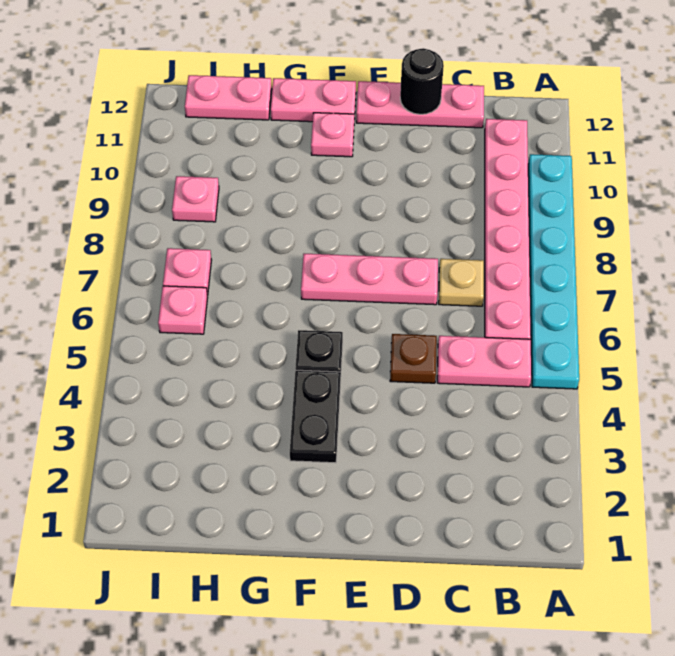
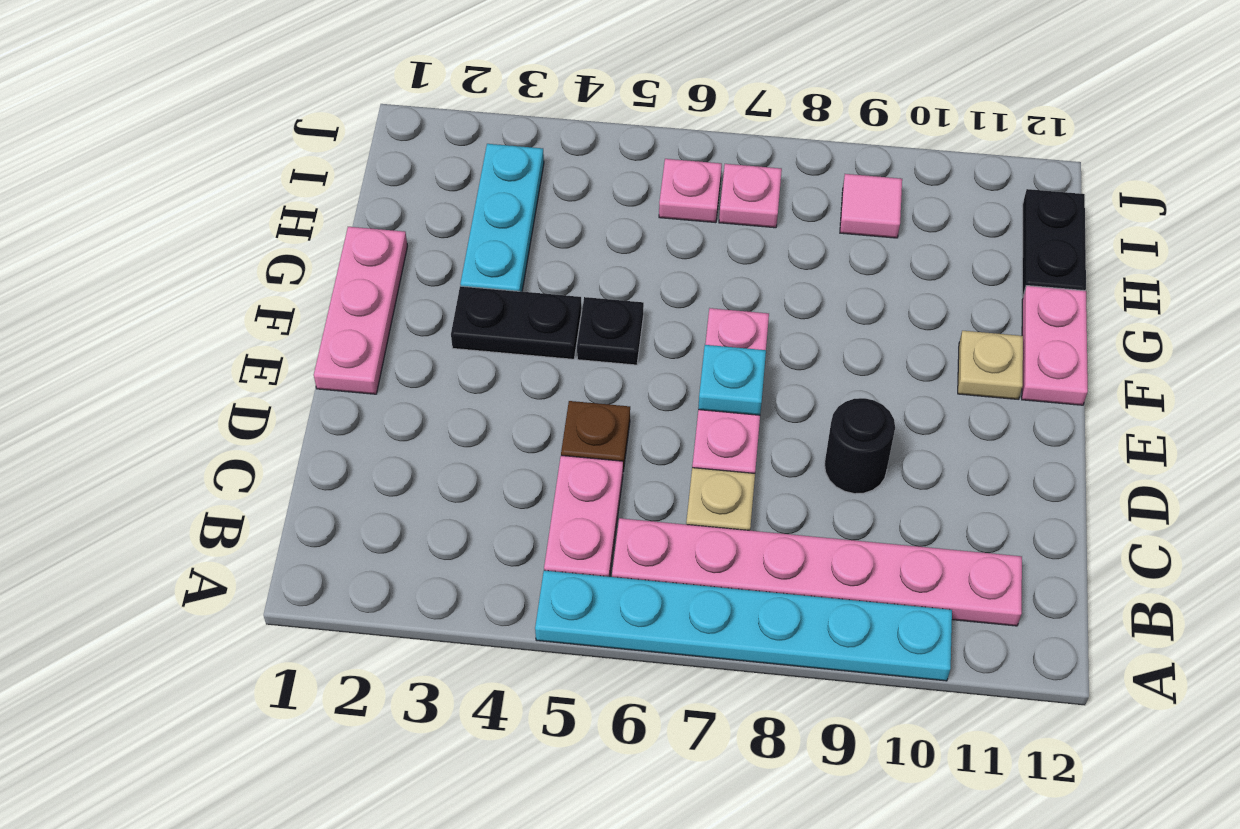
pink 1x3 plate [356,81,484,128] -> pink 1x3 plate moved to [314,227,407,394]
black 1x1 round brick [400,48,444,114] -> black 1x1 round brick moved to [825,398,895,494]
none -> cyan 1x1 plate [698,345,766,415]
pink 1x1 plate [311,113,354,157] -> tan 1x1 plate [958,331,1023,400]
none -> cyan 1x3 plate [460,144,544,292]
pink 1x2 plate [185,75,272,120] -> black 1x2 plate [1022,189,1086,297]
pink 1x1 plate [172,176,219,222] -> pink 1x1 tile [840,174,902,238]

